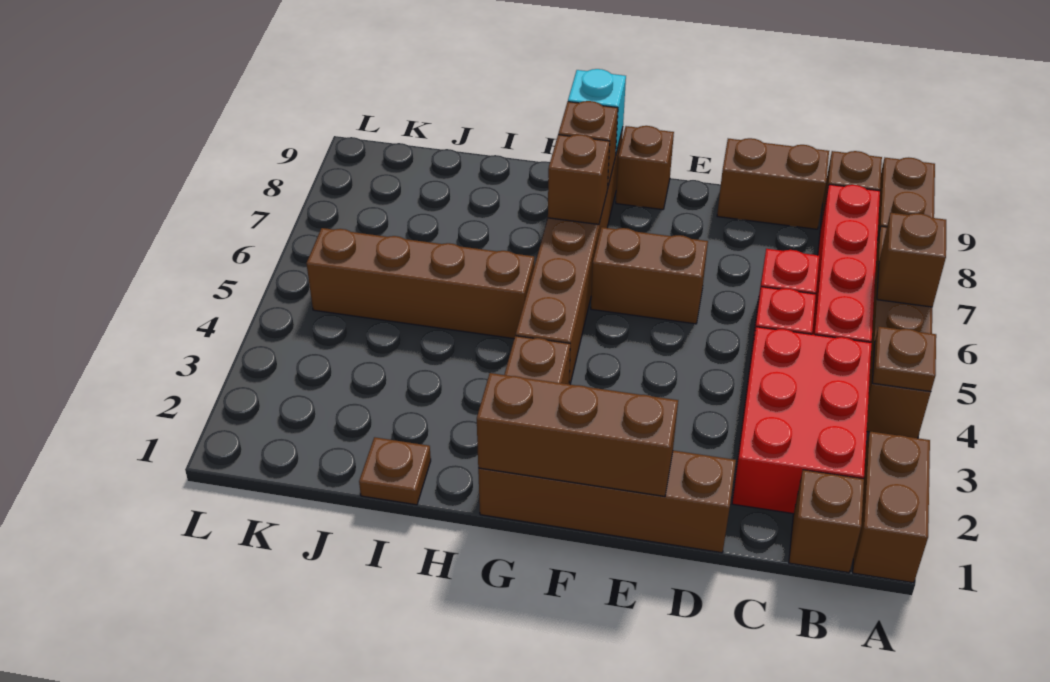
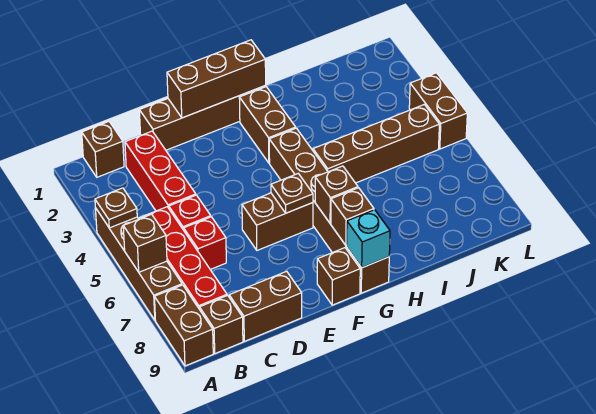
brown 1x2 brick [853,431,930,583] -> brown 1x2 brick moved to [409,73,467,149]
red 2x3 brick [732,327,872,514] -> red 1x3 brick [125,131,196,211]
brown 1x1 plate [359,437,431,505] -> brown 1x1 plate moved to [271,174,313,213]

